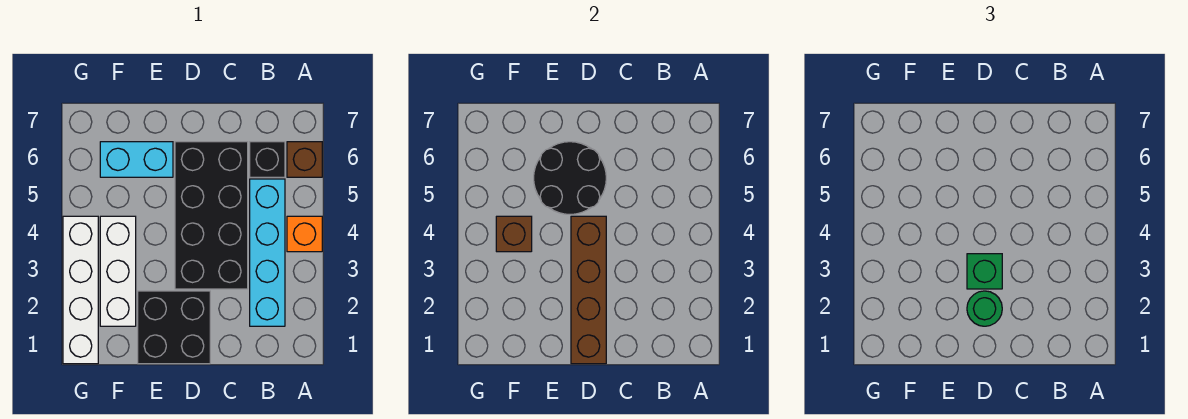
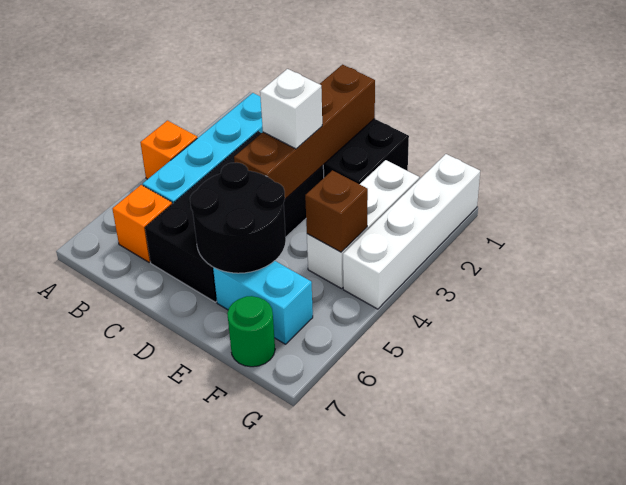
brown 1x1 brick [287,142,322,177] -> none
black 1x1 brick [250,142,285,177] -> orange 1x1 brick [112,185,172,262]
green 1x1 round brick [967,291,1002,326] -> green 1x1 round brick moved to [227,296,275,367]
green 1x1 brick [967,254,1002,289] -> white 1x1 brick [260,69,322,149]

